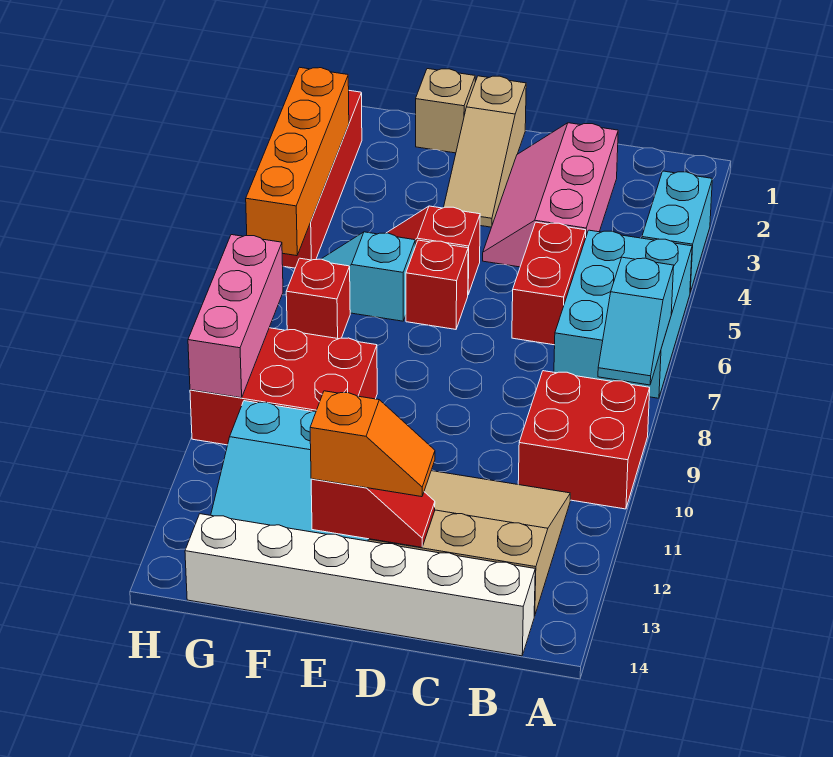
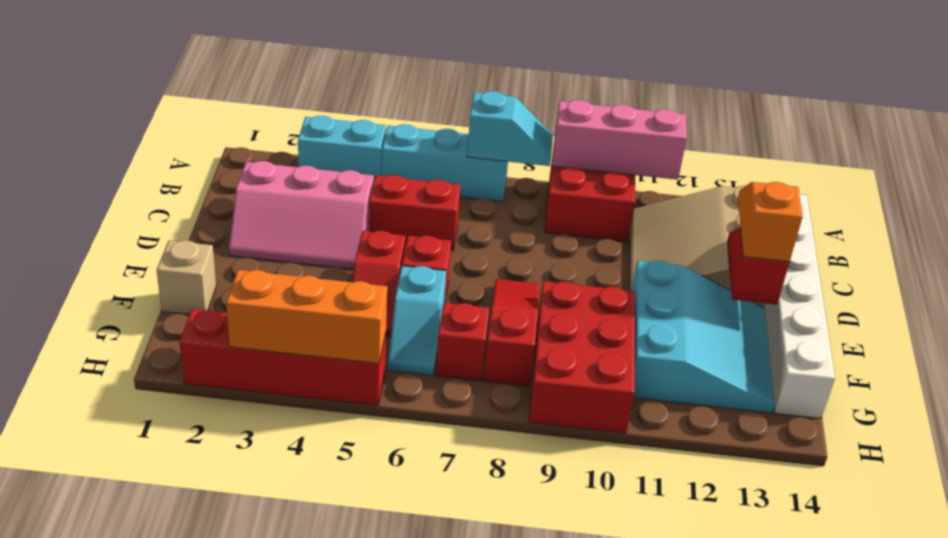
cyan 2x3 brick [554,230,692,398] -> cyan 1x3 brick [382,124,508,202]
tan 1x3 slope [444,76,526,227] -> none
none -> red 1x3 slope [484,279,539,386]
orange 1x4 brick [246,67,349,256] -> orange 1x3 brick [226,270,387,364]
pink 1x3 brick [188,235,283,398] -> pink 1x3 brick moved to [552,100,687,180]

